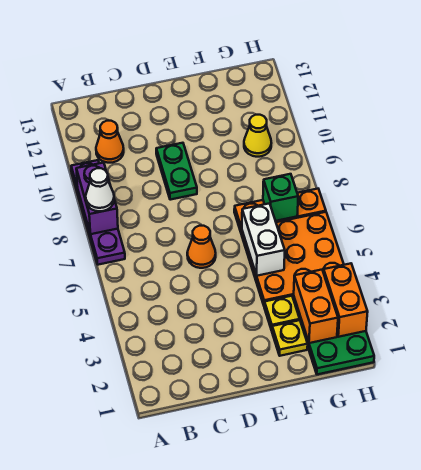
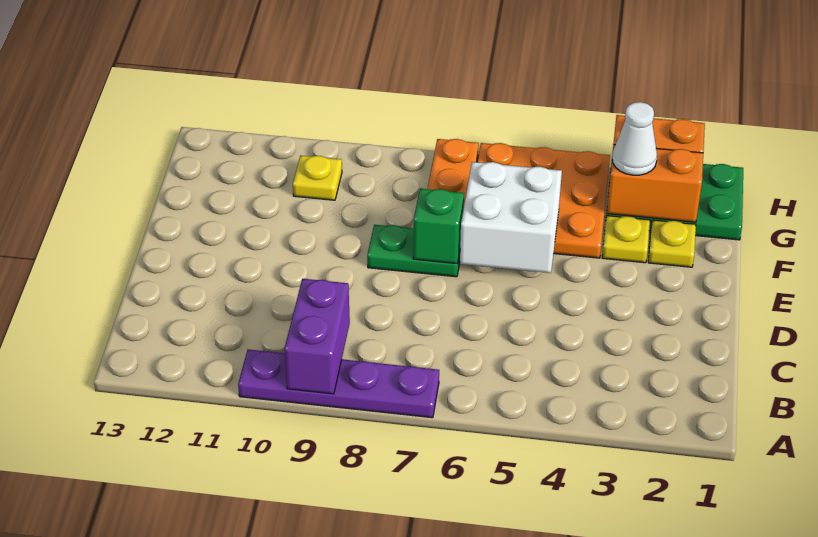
purple 1x2 brick [76,163,118,234] -> purple 1x2 brick turned to [284,279,350,394]
white 1x1 cone [86,168,114,211] -> white 1x1 cone moved to [612,102,657,175]
orange 1x1 cone [96,121,124,163] -> none
orange 1x1 cone [187,226,216,268] -> none
green 1x2 plate [156,143,197,200] -> green 1x2 plate moved to [367,225,460,277]
white 1x2 brick [242,203,285,276] -> white 2x2 brick [460,162,562,273]
green 1x1 brick [263,174,298,221] -> green 1x1 brick moved to [413,189,464,264]
yellow 1x1 cone [244,115,271,157] -> yellow 1x1 plate [293,155,342,200]

